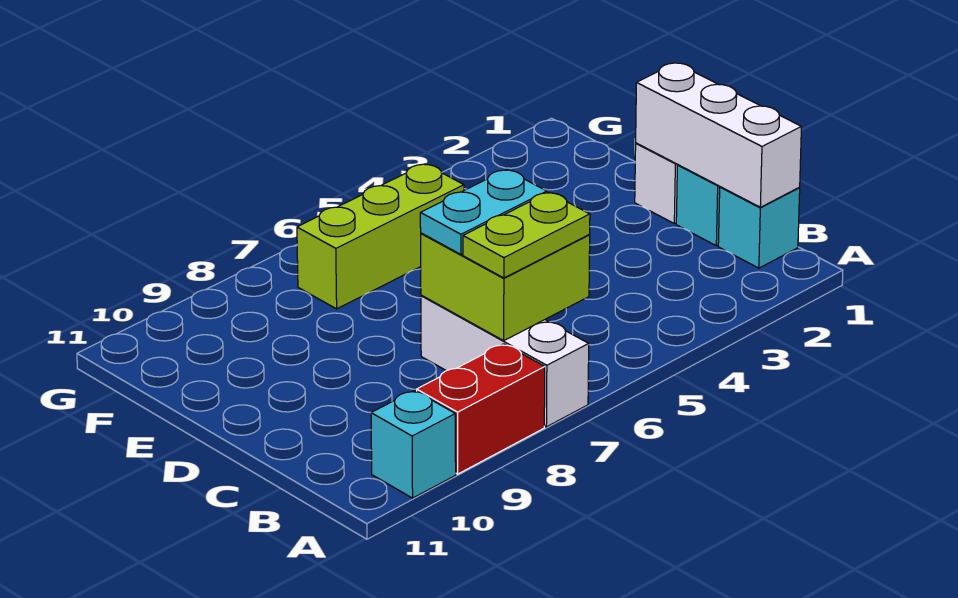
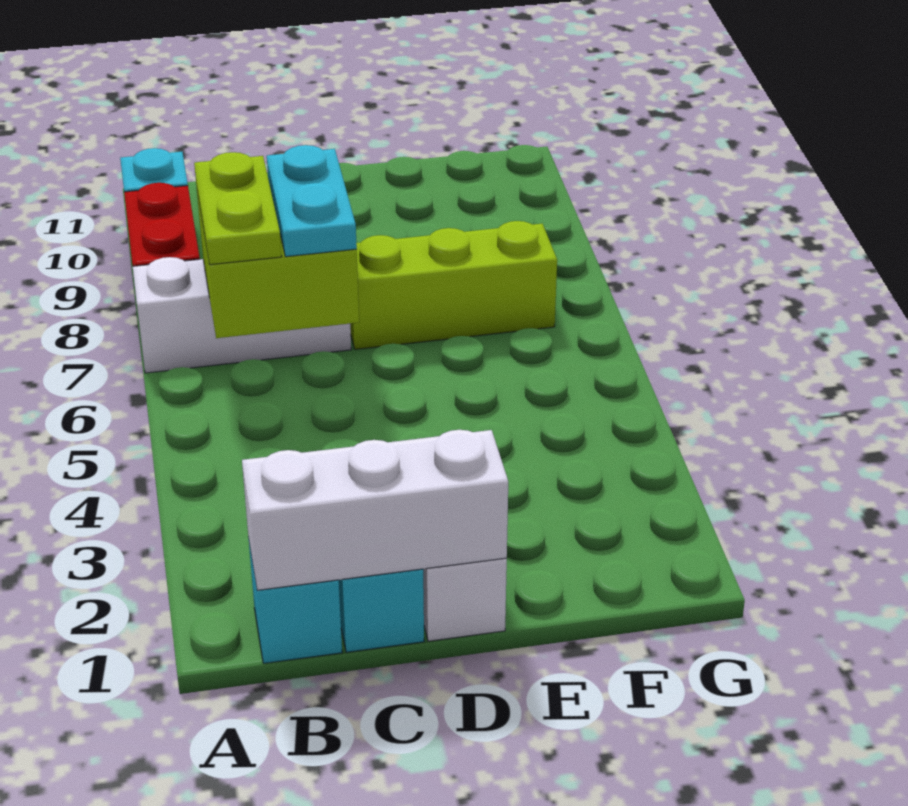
lime 1x3 brick [297,164,464,309] -> lime 1x3 brick turned to [350,221,557,349]

